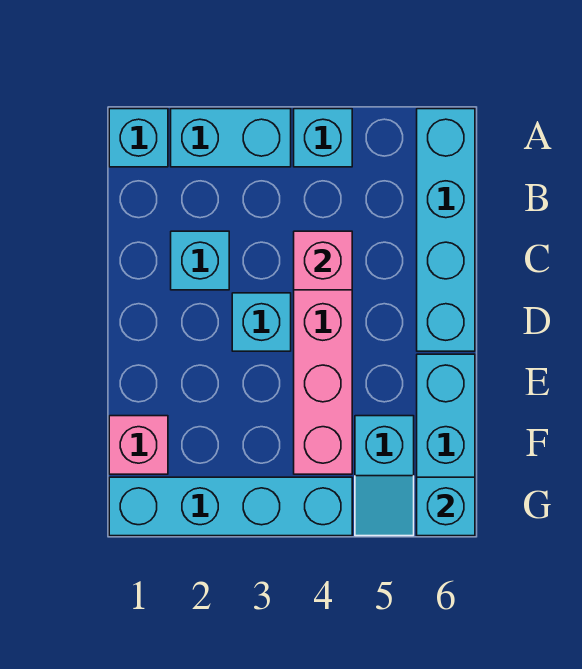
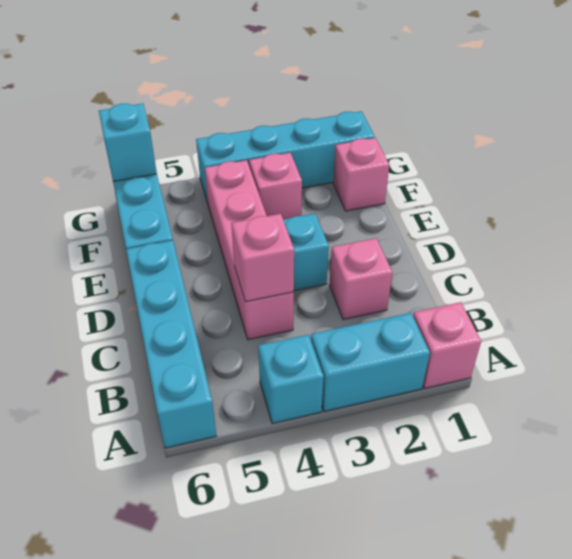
cyan 1x1 brick [109,109,168,167] -> pink 1x1 brick [413,302,481,389]
cyan 1x1 brick [171,231,229,290] -> pink 1x1 brick [329,238,392,320]
none -> pink 1x1 brick [249,153,302,219]
cyan 1x2 slope [355,416,414,536] -> none

